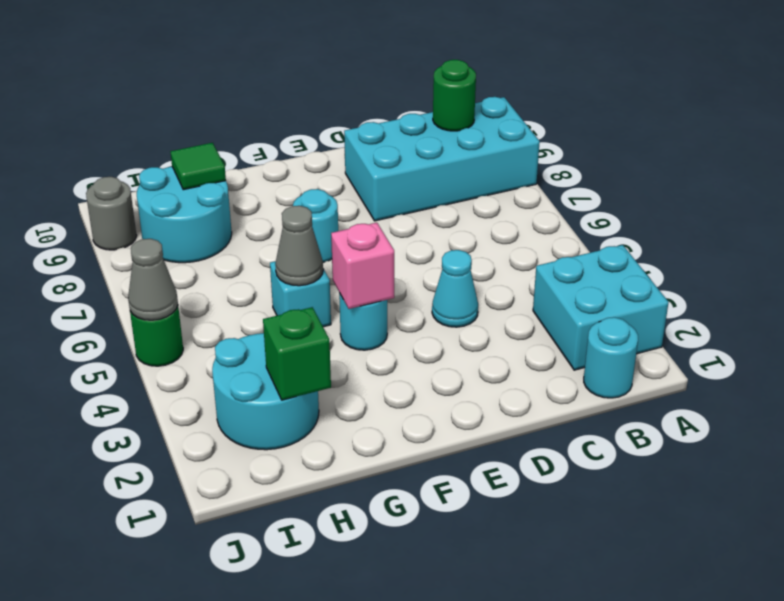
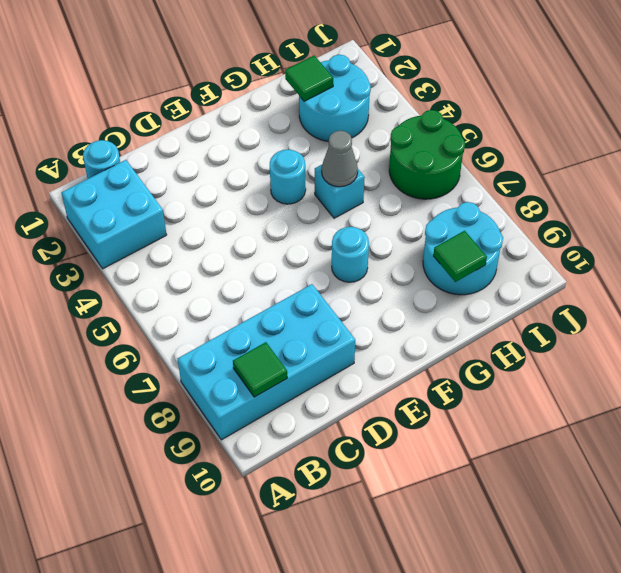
green 1x1 round brick [433,60,476,131] -> green 1x1 tile [233,342,287,397]
cyan 1x1 cone [432,250,478,327] -> none
pink 1x1 brick [331,223,394,309] -> none
green 1x1 brick [263,307,331,400] -> green 1x1 tile [285,56,333,101]
green 1x1 round brick [130,306,183,366] -> green 2x2 round brick [389,110,465,199]
grey 1x1 cone [128,239,178,320] -> none
grey 1x1 round brick [86,177,137,250] -> none

